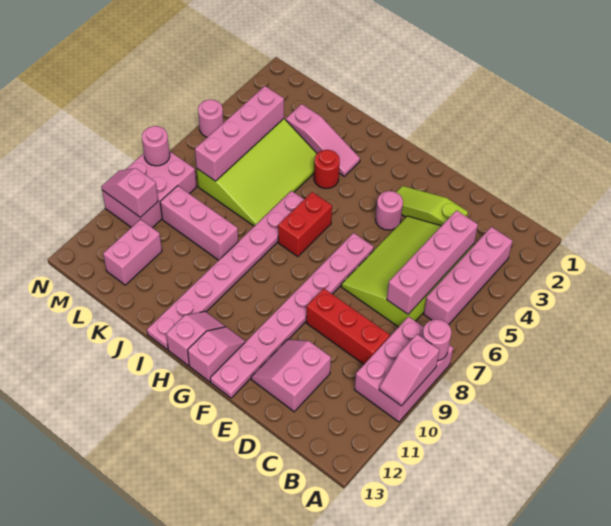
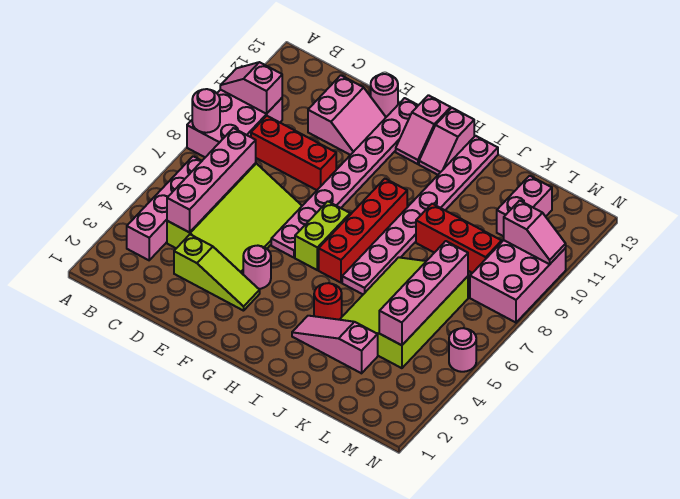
pink 1x2 slope [379,334,439,406] -> pink 1x2 slope turned to [220,62,282,114]
none -> lime 1x2 brick [295,201,350,270]
red 1x2 brick [278,192,332,257] -> red 1x4 brick [319,179,407,283]
pink 1x3 brick [160,186,238,260] -> red 1x3 brick [416,204,502,273]
pink 1x1 round brick [142,126,170,166] -> pink 1x1 round brick moved to [371,74,398,117]

